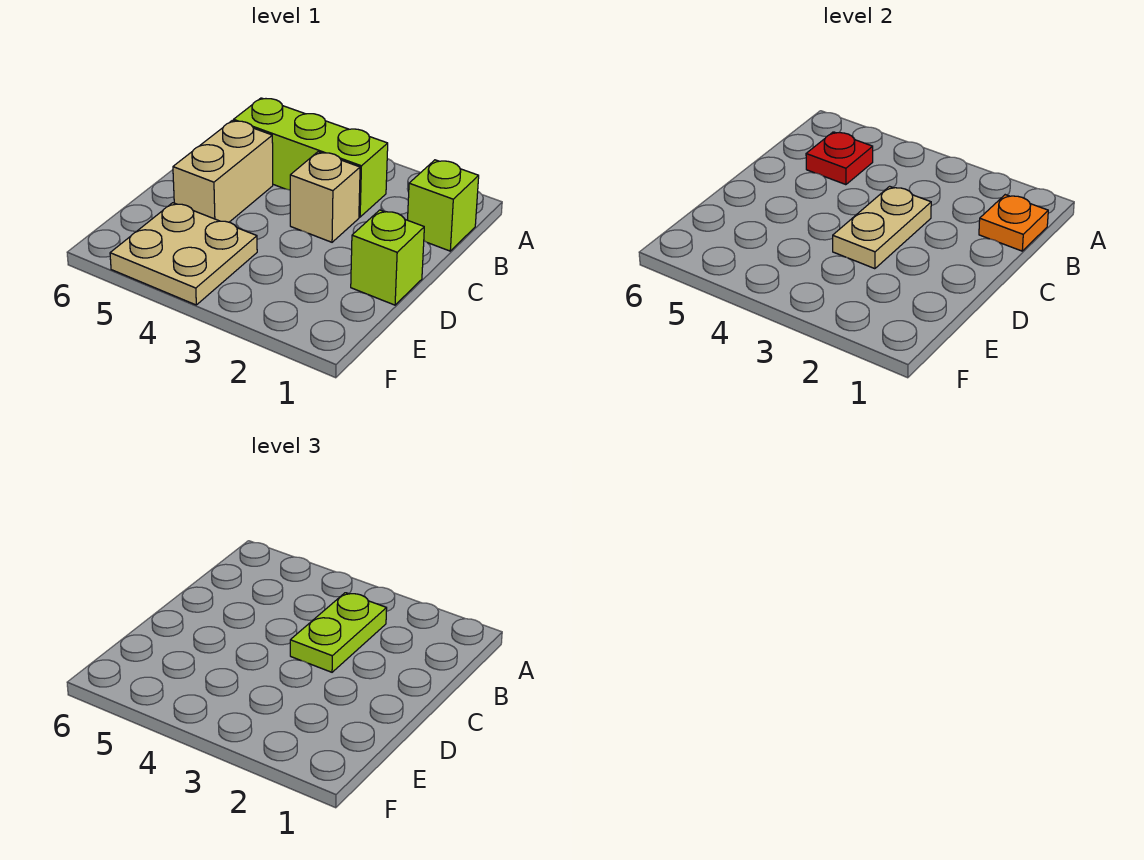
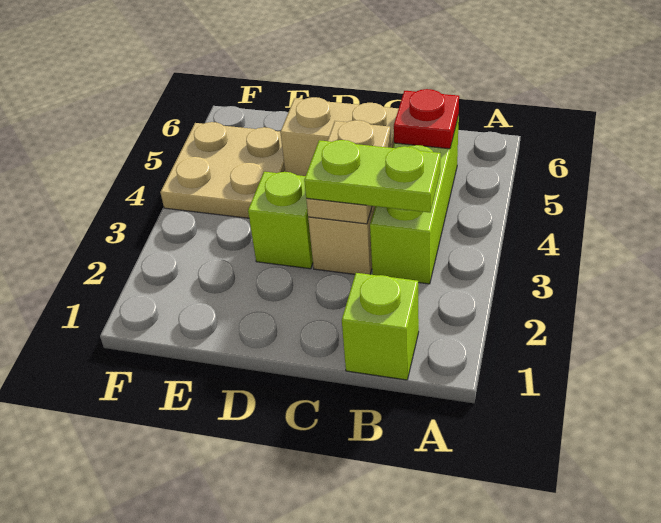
orange 1x1 plate [979,195,1048,251] -> none
tan 1x2 plate [833,186,931,269] -> tan 1x2 plate turned to [306,120,391,224]
lime 1x1 brick [351,210,424,305] -> lime 1x1 brick moved to [248,172,313,269]

